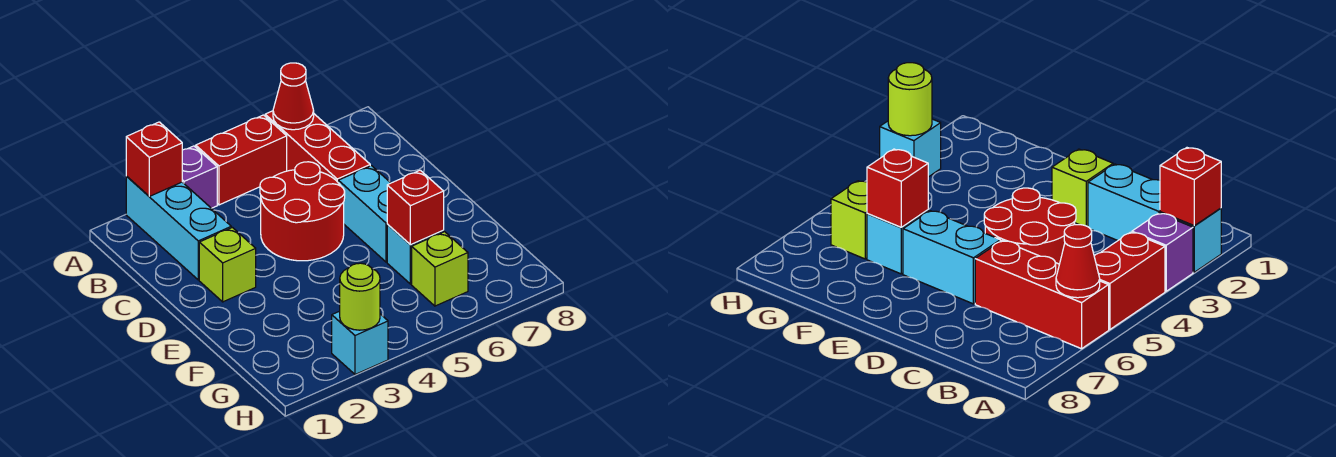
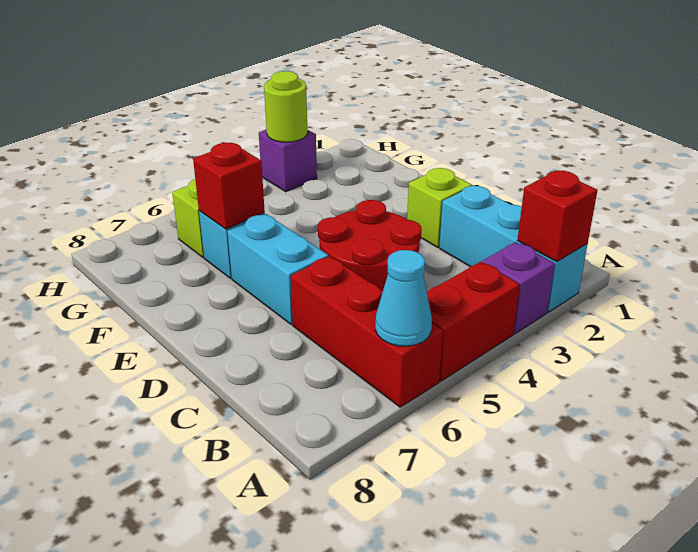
red 1x1 cone [273,63,314,130] -> cyan 1x1 cone [375,250,432,346]
cyan 1x1 brick [332,311,388,374] -> purple 1x1 brick [259,129,317,192]

